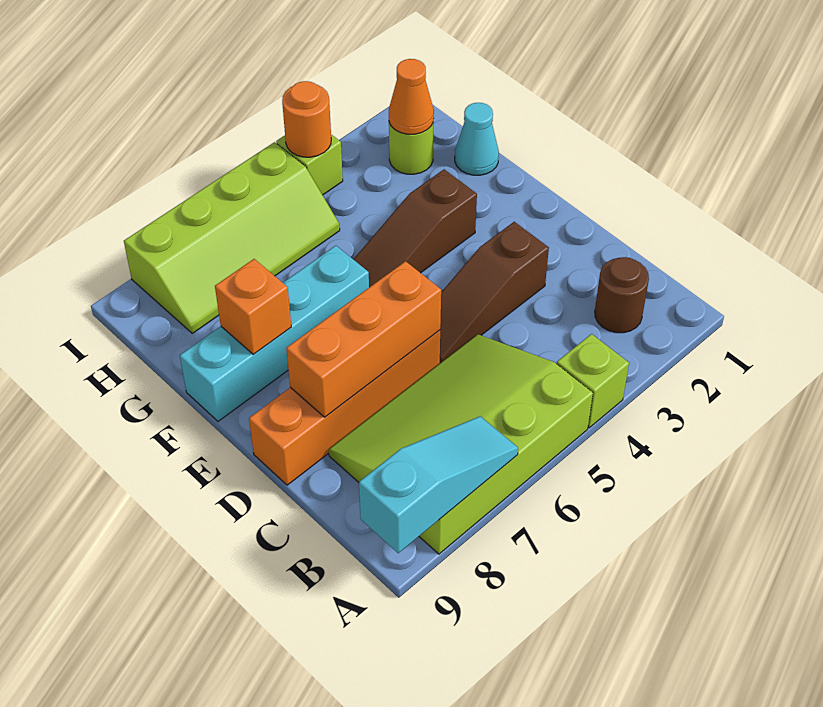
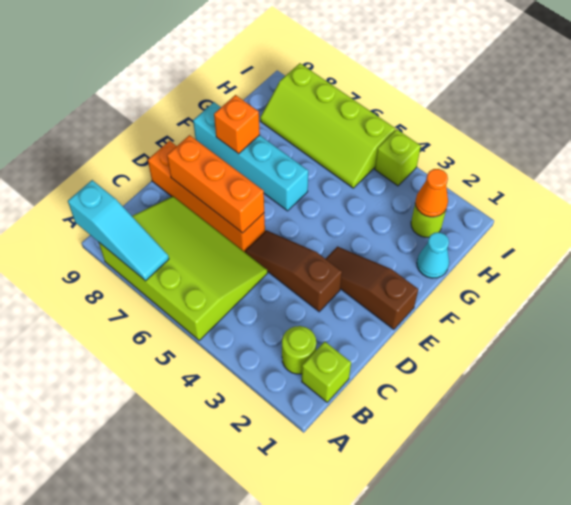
lime 1x1 brick [557,334,629,428] -> lime 1x1 brick moved to [302,342,351,402]
brown 1x1 round brick [595,257,649,333] -> lime 1x1 round brick [282,326,316,374]
brown 1x3 slope [353,169,477,287] -> brown 1x3 slope moved to [326,247,418,329]
orange 1x1 round brick [282,81,331,157] -> none

